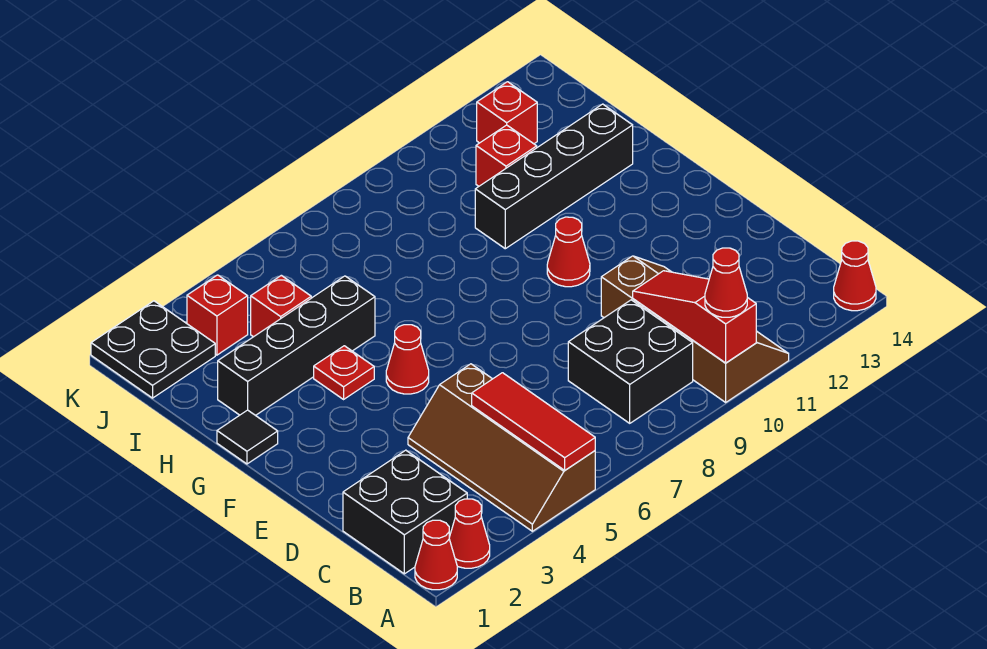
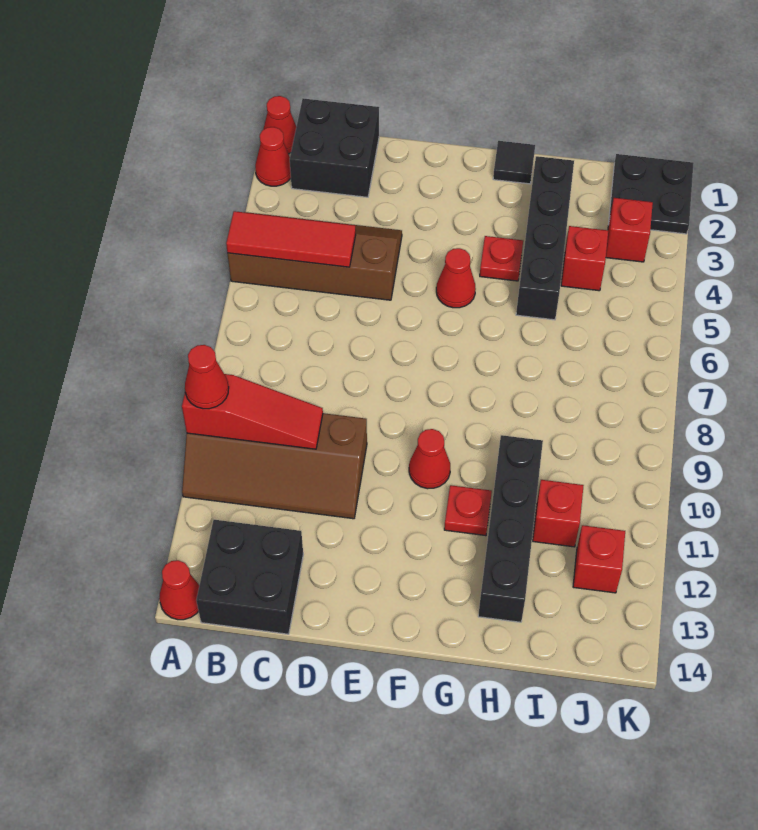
black 2x2 brick [568,300,693,423] -> black 2x2 brick moved to [196,520,303,634]
none -> red 1x1 plate [444,485,492,536]

